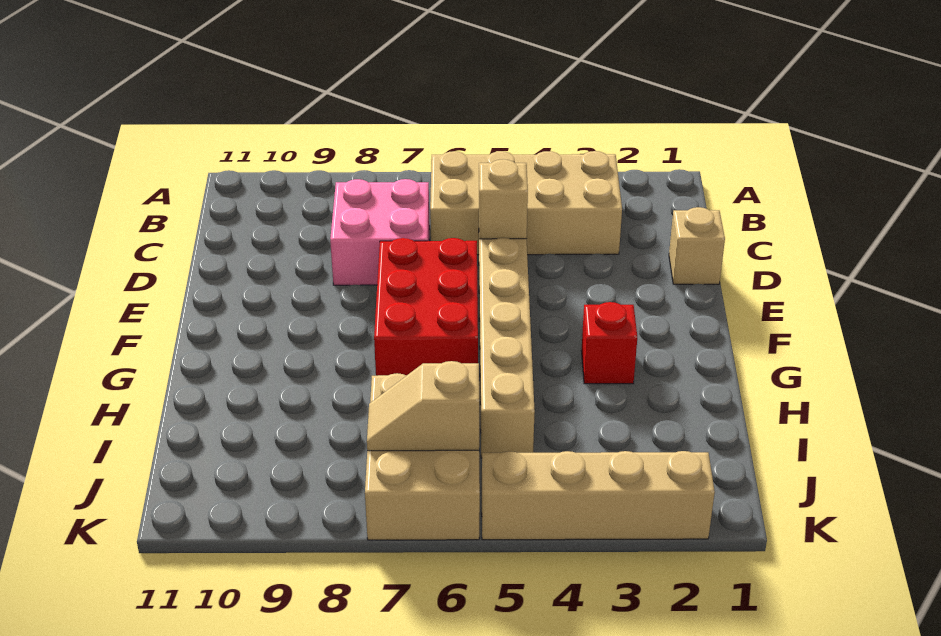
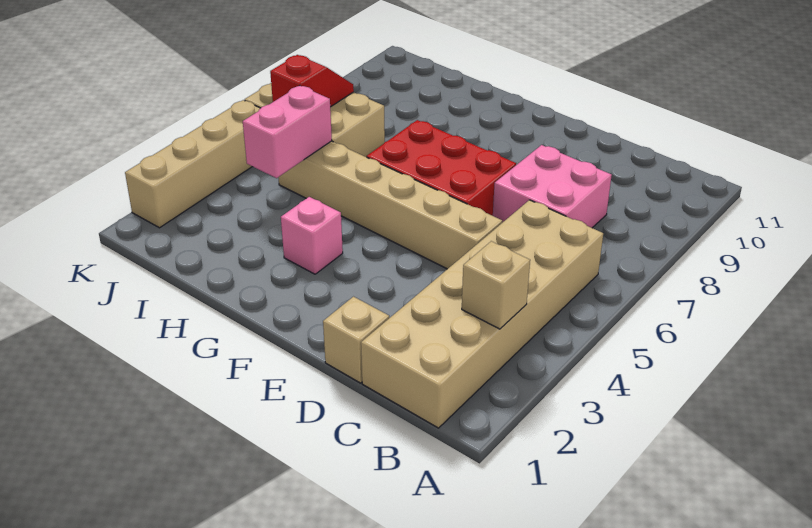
tan 2x4 brick [430,151,622,255] -> tan 2x6 brick [361,200,603,428]
tan 1x1 brick [479,159,528,239] -> tan 1x1 brick moved to [462,241,530,329]
red 1x1 brick [581,302,637,384] -> pink 1x1 brick [281,197,343,274]
none -> pink 1x2 brick [243,86,332,178]
tan 1x2 slope [367,361,479,451] -> red 1x2 slope [270,55,354,107]

